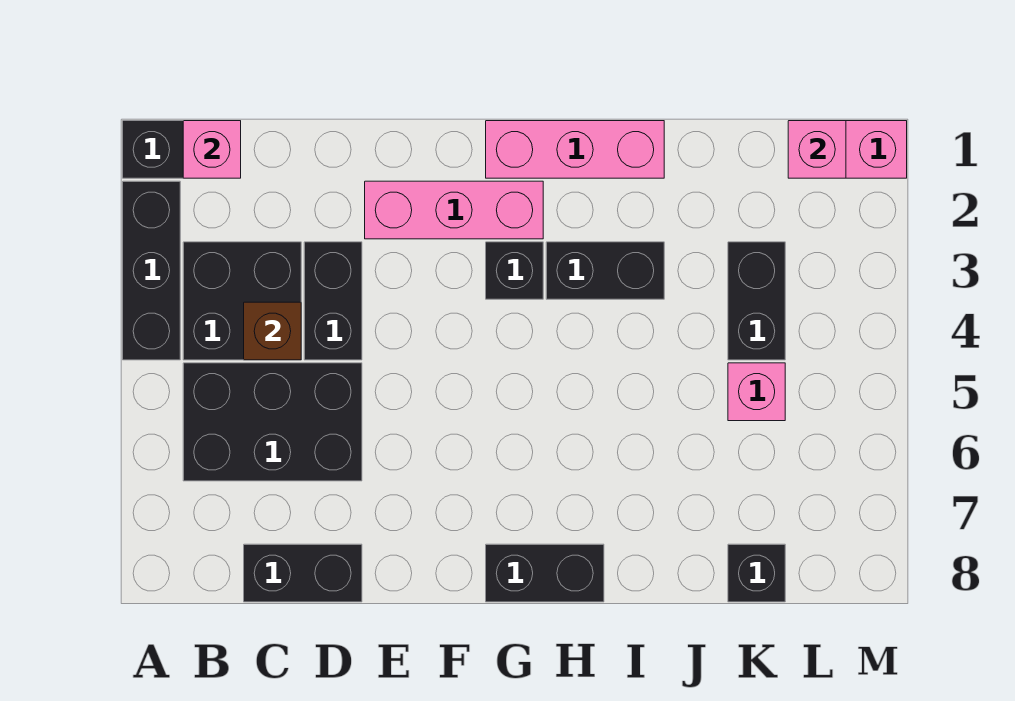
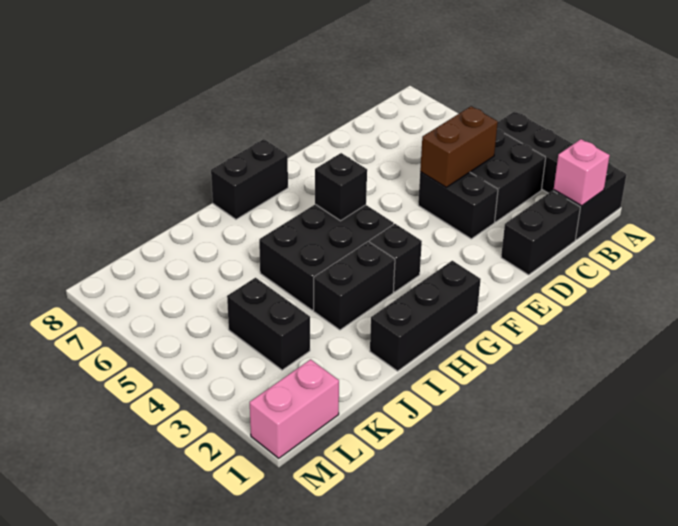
black 2x3 brick [183,363,362,481] -> black 2x3 brick moved to [259,204,394,310]
brown 1x1 brick [244,302,301,360] -> brown 1x2 brick [420,106,498,187]
black 1x2 brick [244,544,362,602] -> black 1x2 brick moved to [501,191,580,275]
pink 1x3 brick [365,181,543,239] -> none
pink 1x3 brick [486,121,664,178] -> black 1x3 brick [370,261,481,371]
pink 1x1 brick [728,363,785,421] -> none
black 1x1 brick [728,544,785,602] -> black 1x1 brick moved to [315,153,367,221]
pink 1x1 brick [788,121,846,178] -> none

